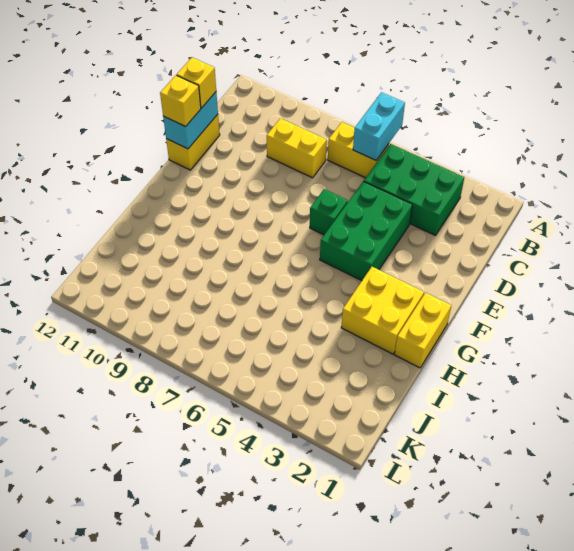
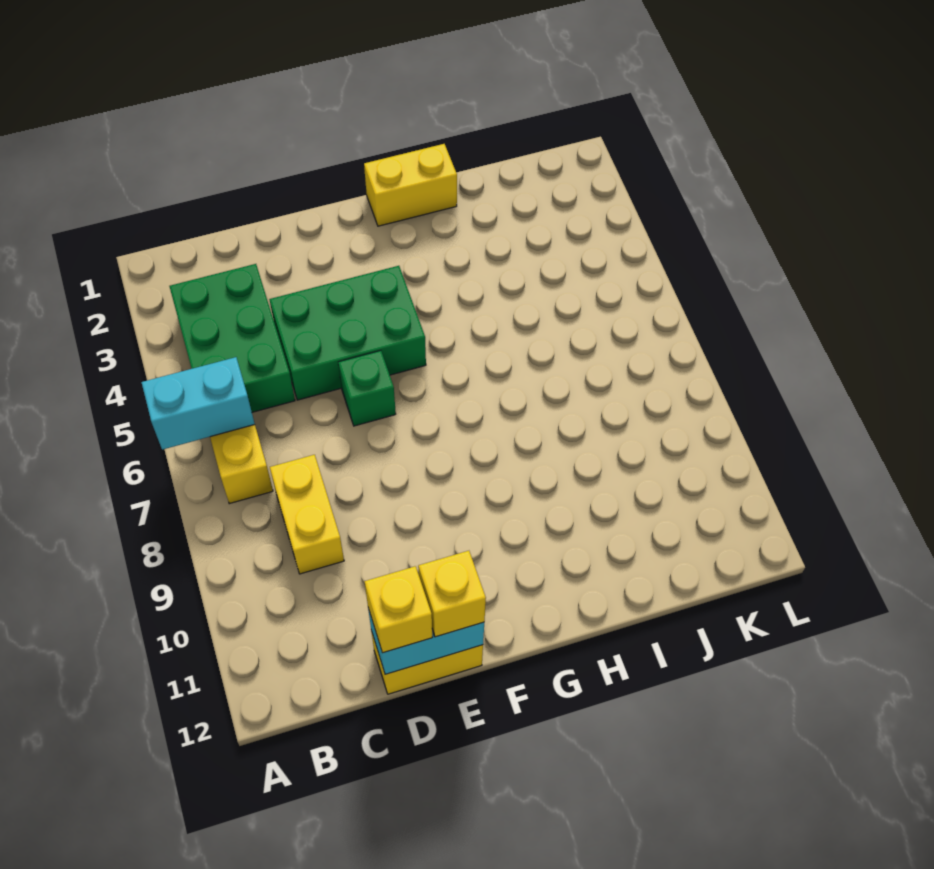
yellow 2x2 brick [341,267,424,354] -> none

